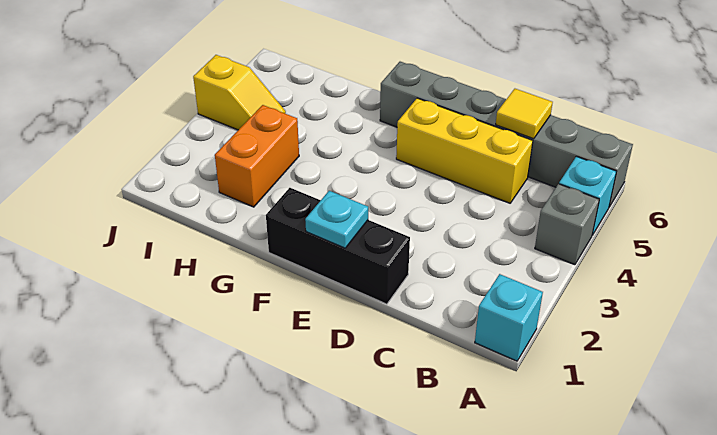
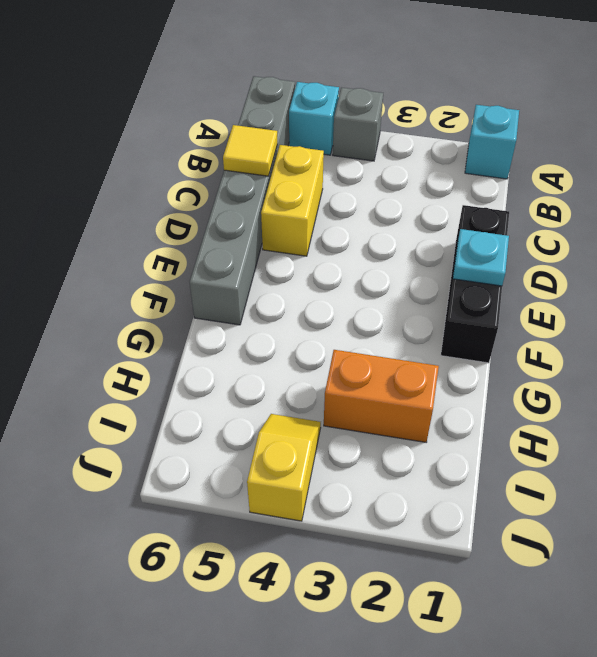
yellow 1x3 brick [396,98,533,203] -> yellow 1x2 brick [261,145,324,256]

